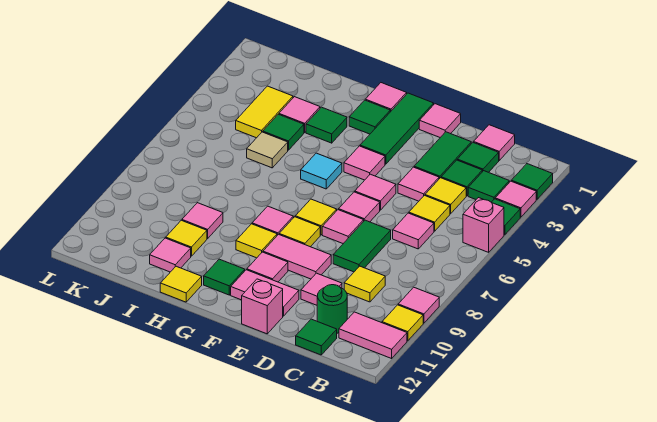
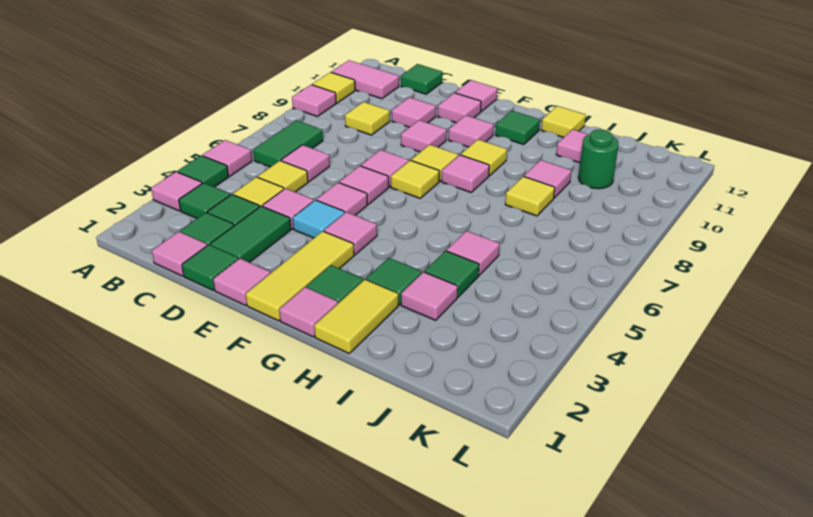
green 1x1 tile [511,164,553,199] -> green 1x1 tile moved to [182,245,238,290]
pink 1x1 brick [463,198,504,252] -> pink 1x1 tile [202,140,252,176]
green 1x1 round brick [317,285,347,333] -> green 1x1 round brick moved to [578,130,618,189]
green 1x2 tile [333,220,391,272] -> green 1x2 tile moved to [253,120,323,167]
pink 1x2 tile [263,234,331,279] -> pink 1x1 tile [401,120,447,152]
pink 1x2 tile [231,270,299,316] -> pink 1x1 tile [438,93,481,123]
pink 1x1 brick [242,279,283,334] -> pink 1x1 tile [455,80,497,111]
green 1x3 tile [360,93,434,164] -> yellow 1x3 tile [246,231,354,321]
cyan 1x1 tile [301,153,342,189] -> cyan 1x1 tile moved to [293,200,345,238]
tan 1x1 tile [247,132,288,168] -> pink 1x1 tile [447,231,500,275]
yellow 1x1 tile [166,220,207,256] -> yellow 1x1 tile moved to [505,176,555,216]
yellow 1x2 tile [236,86,293,138] -> yellow 1x2 tile moved to [314,280,398,353]

